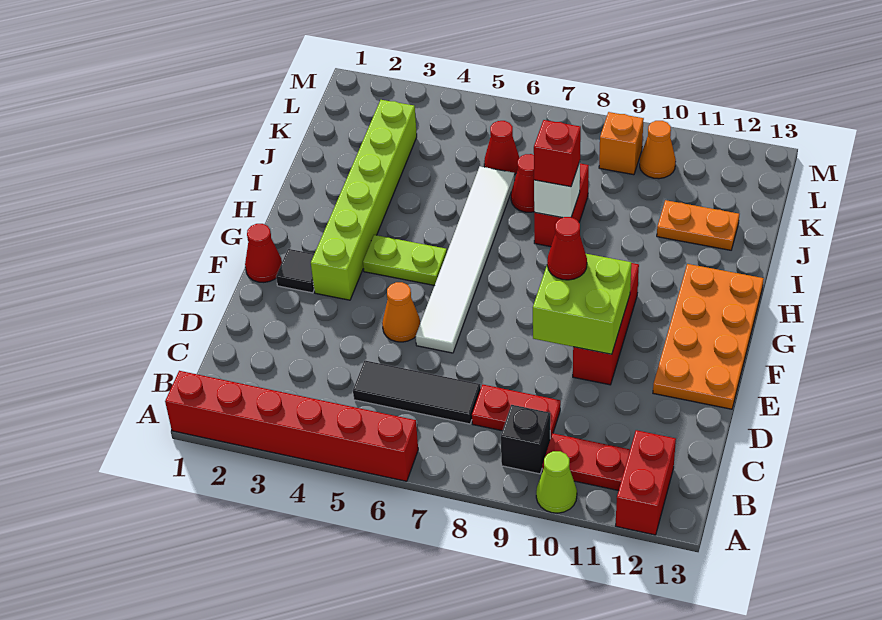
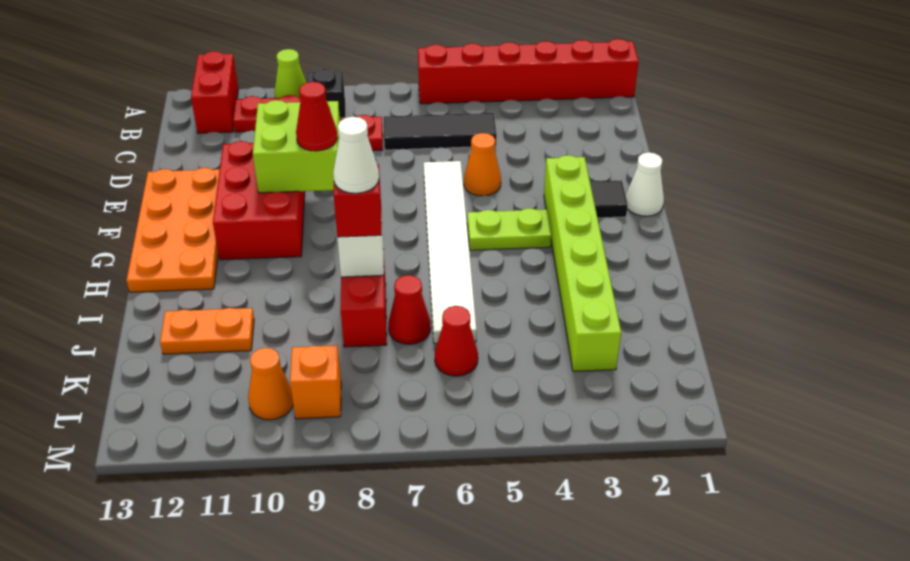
red 1x3 brick [573,263,639,385] -> red 2x3 brick [213,141,305,260]
red 1x1 cone [245,224,282,282] -> white 1x1 cone [626,152,664,216]
none -> white 1x1 cone [333,117,379,193]

